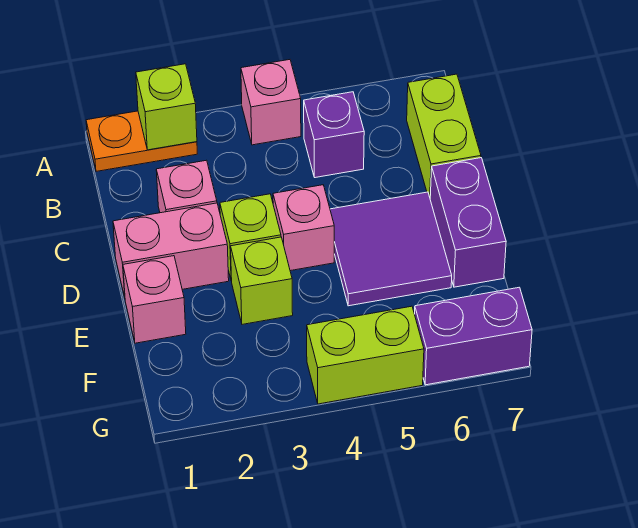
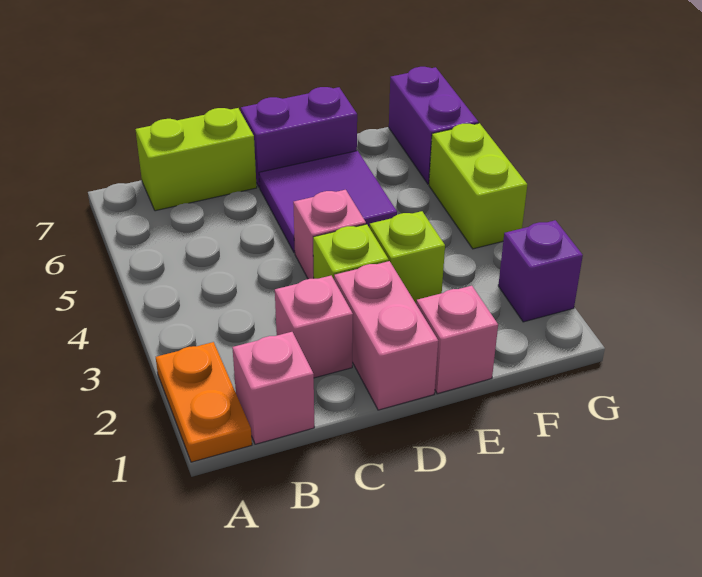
lime 1x1 brick [136,64,197,150] -> none
pink 1x1 brick [241,60,301,145] -> pink 1x1 brick moved to [232,332,314,444]
purple 1x1 brick [304,92,364,178] -> purple 1x1 brick moved to [498,220,583,322]

